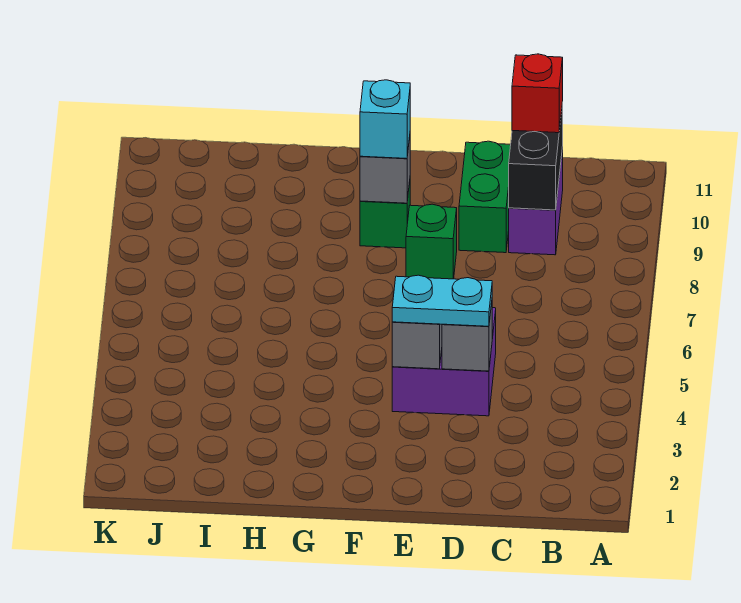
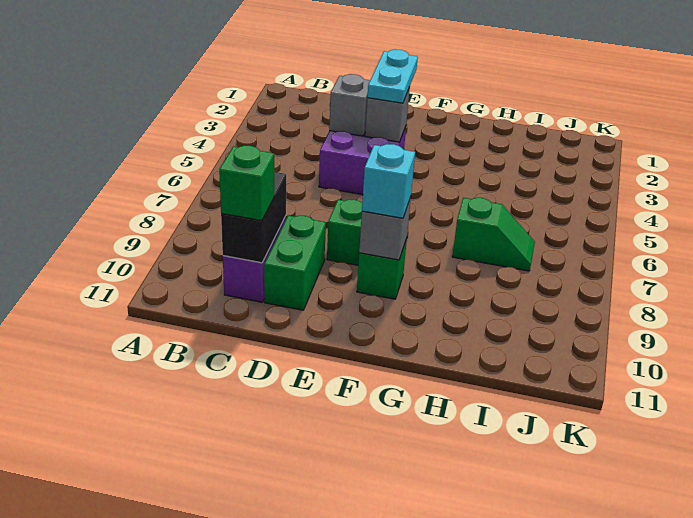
red 1x1 brick [512,54,563,133] -> green 1x1 brick [219,146,274,221]
cyan 1x2 plate [392,275,492,326] -> cyan 1x2 plate turned to [368,49,418,103]
none -> green 1x2 slope [452,198,535,271]

